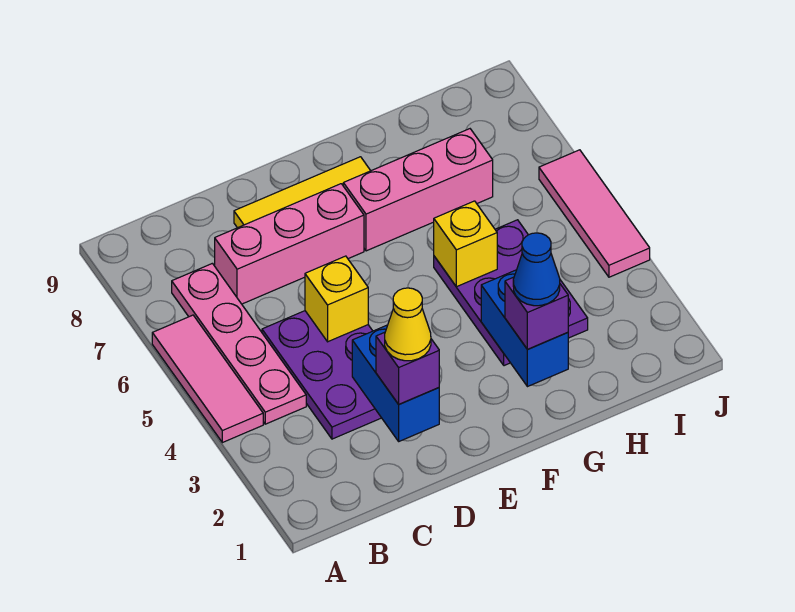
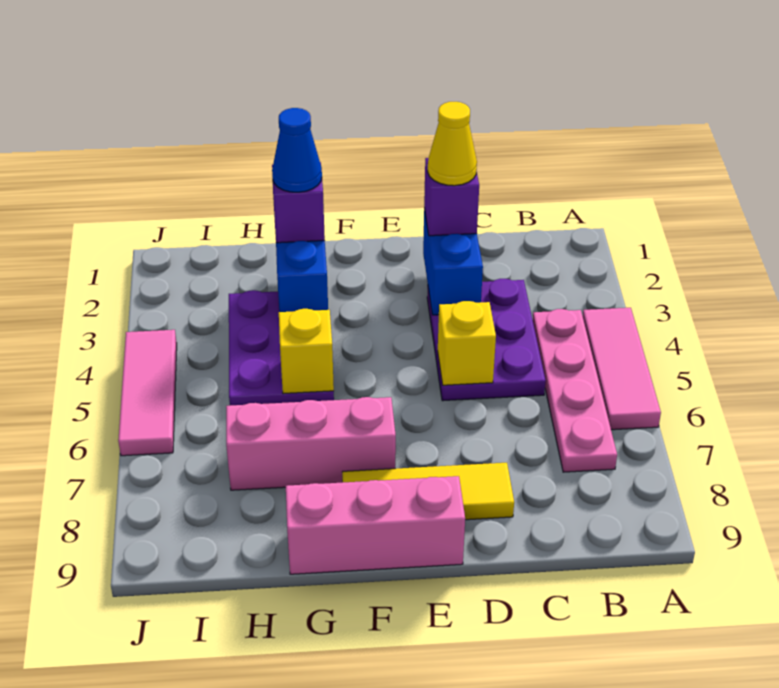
pink 1x3 brick [215,184,364,304] -> pink 1x3 brick moved to [286,476,465,574]

